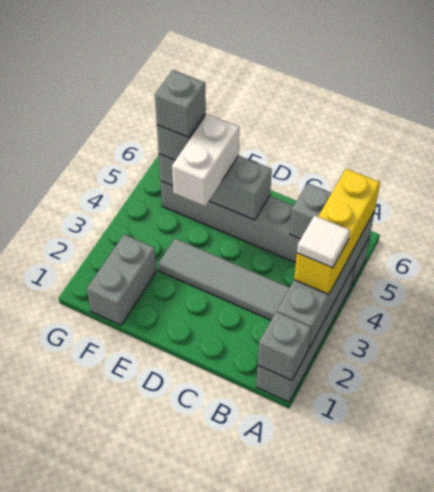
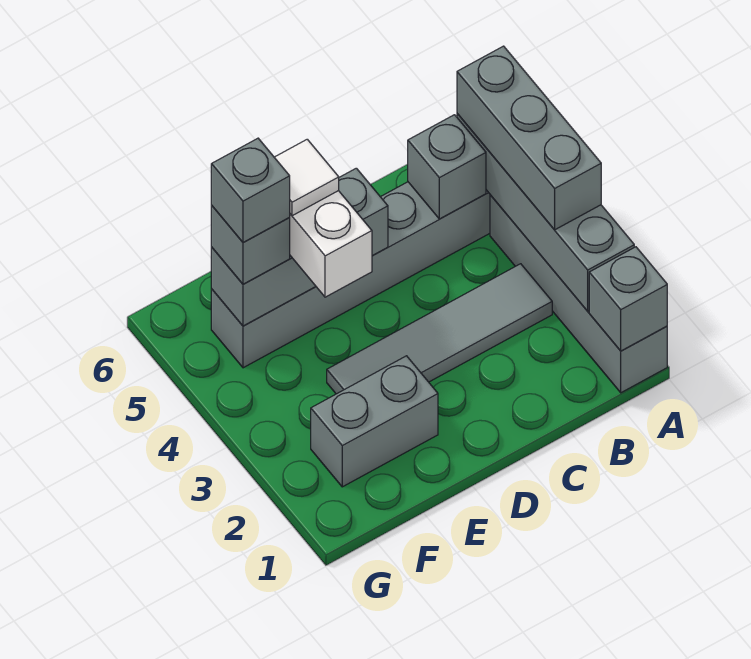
yellow 1x3 brick [294,169,380,294] -> grey 1x3 brick [457,46,601,230]
white 1x1 tile [297,215,350,268] -> white 1x1 tile moved to [274,139,339,216]
grey 1x2 brick [87,235,157,325] -> grey 1x2 brick turned to [311,356,438,487]

